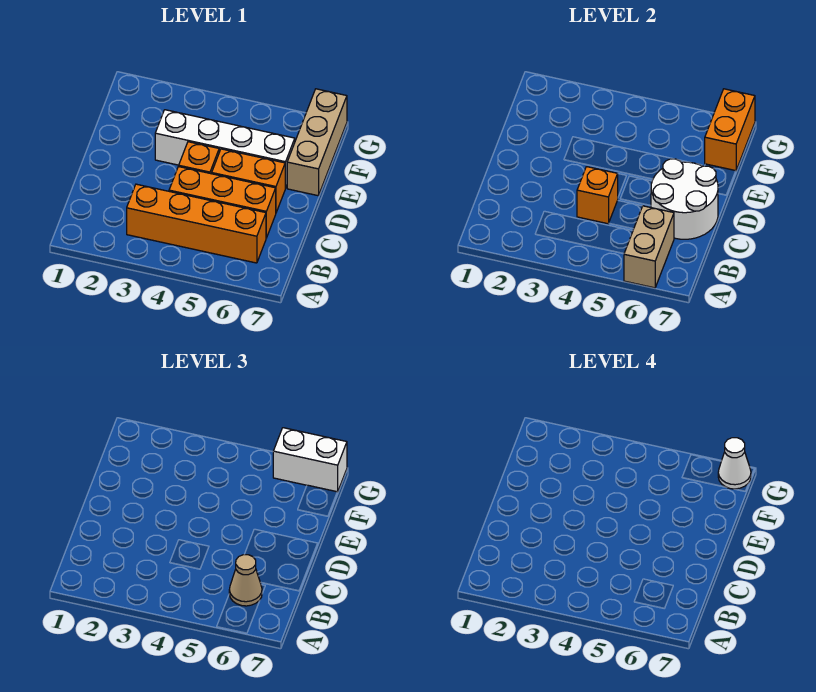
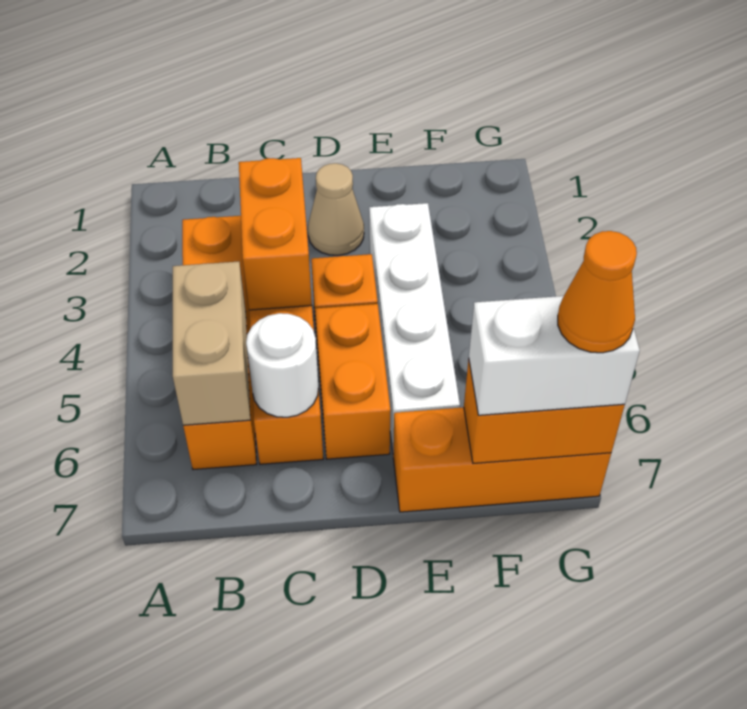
tan 1x2 brick [624,206,674,288] -> tan 1x2 brick turned to [173,262,250,426]
tan 1x1 cone [229,555,262,606] -> tan 1x1 cone moved to [308,163,364,255]
orange 1x1 brick [577,167,618,224] -> orange 1x2 brick [239,158,312,310]
white 2x2 round brick [651,159,718,239] -> white 1x1 round brick [246,313,318,417]
tan 1x3 brick [287,89,347,196] -> orange 1x3 brick [393,407,611,512]
white 1x2 brick [273,428,347,492] -> white 1x2 brick turned to [469,296,640,415]
white 1x1 cone [718,438,751,489] -> orange 1x1 cone [558,231,637,353]

